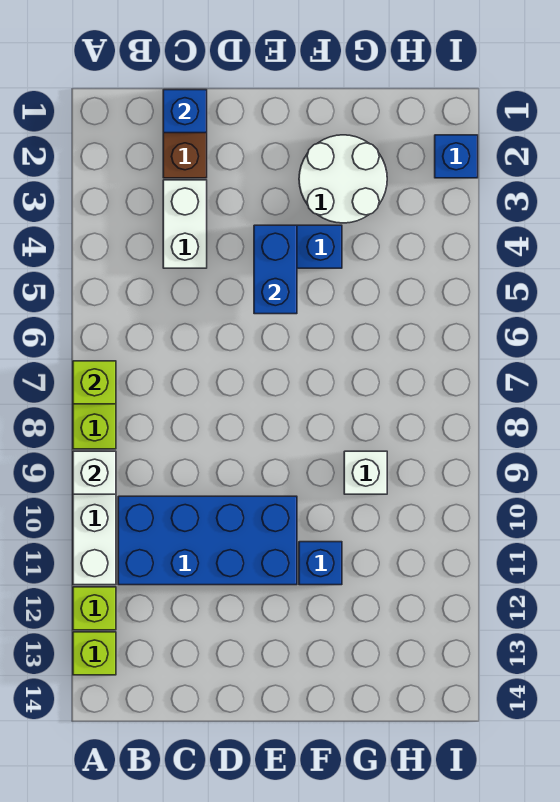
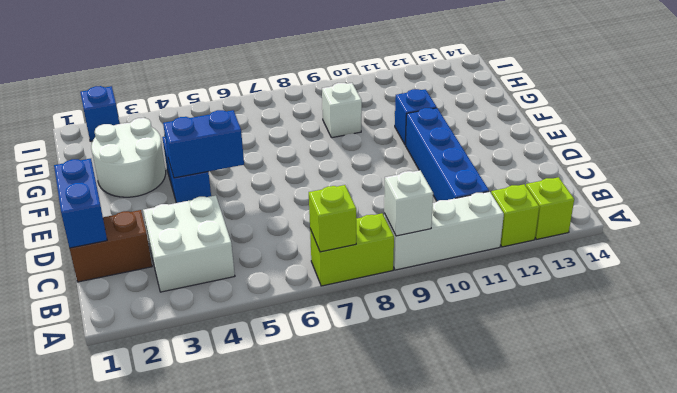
blue 2x4 brick [118,496,297,585] -> blue 1x4 brick [406,108,489,201]
blue 1x1 brick [163,90,207,133] -> blue 1x2 brick [54,159,107,248]
white 1x2 brick [163,180,207,268] -> white 2x2 brick [143,195,235,292]

